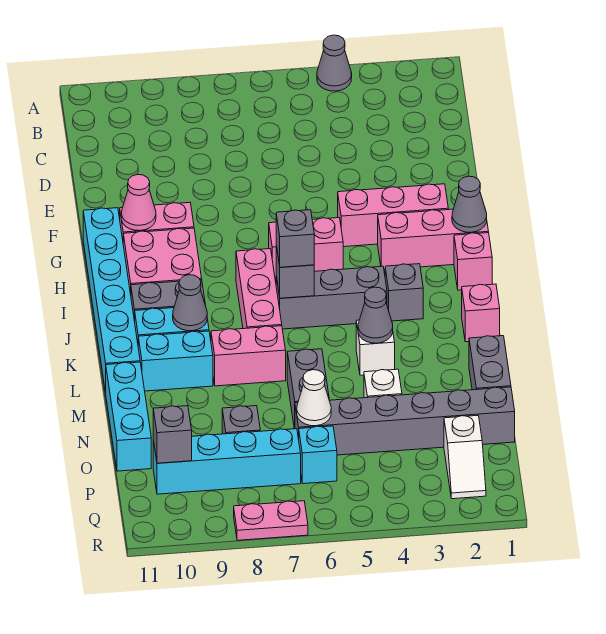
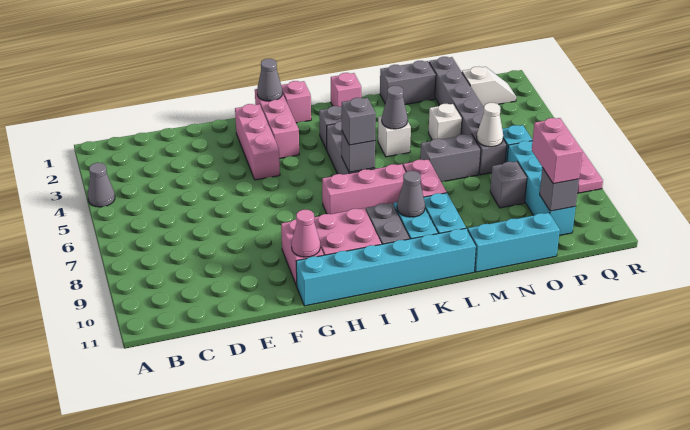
pink 1x2 brick [269,218,343,278] -> pink 1x2 brick moved to [532,118,583,184]

